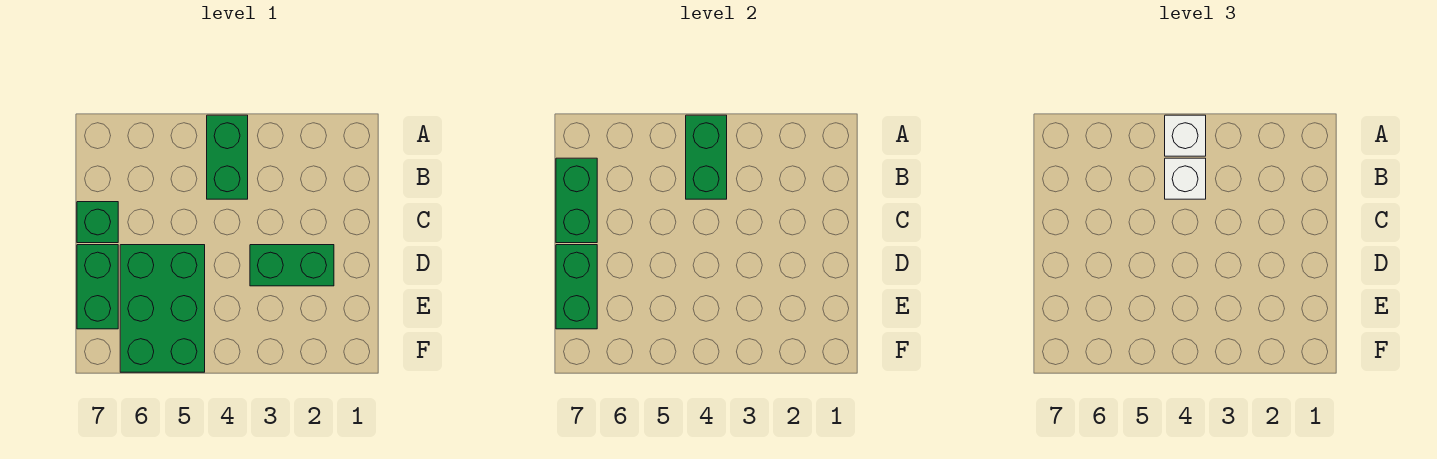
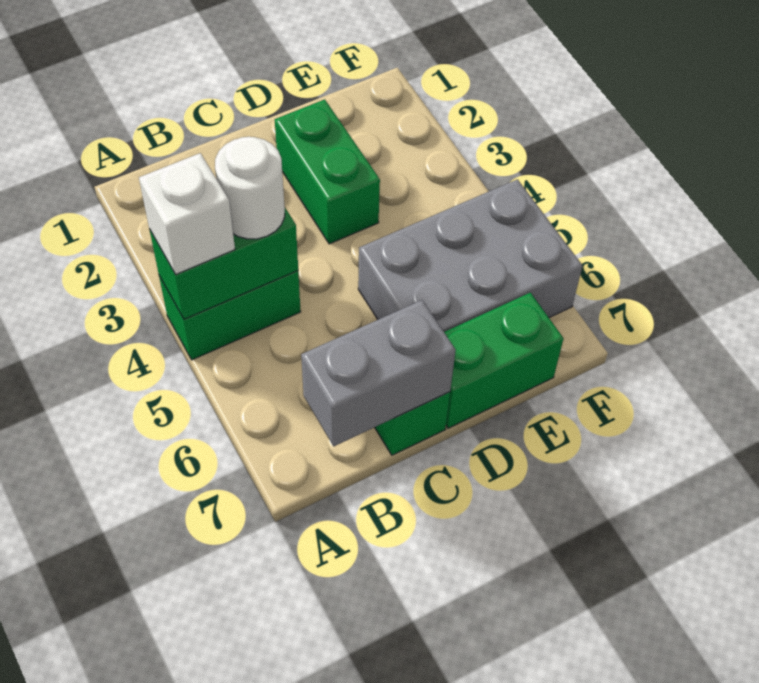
white 1x1 brick [1165,158,1206,199] -> white 1x1 round brick [215,137,285,239]
green 1x2 brick [556,158,597,243] -> grey 1x2 brick [301,300,456,446]
green 2x3 brick [120,245,205,372] -> grey 2x3 brick [358,179,582,332]
green 1x2 brick [556,245,597,329] -> none

